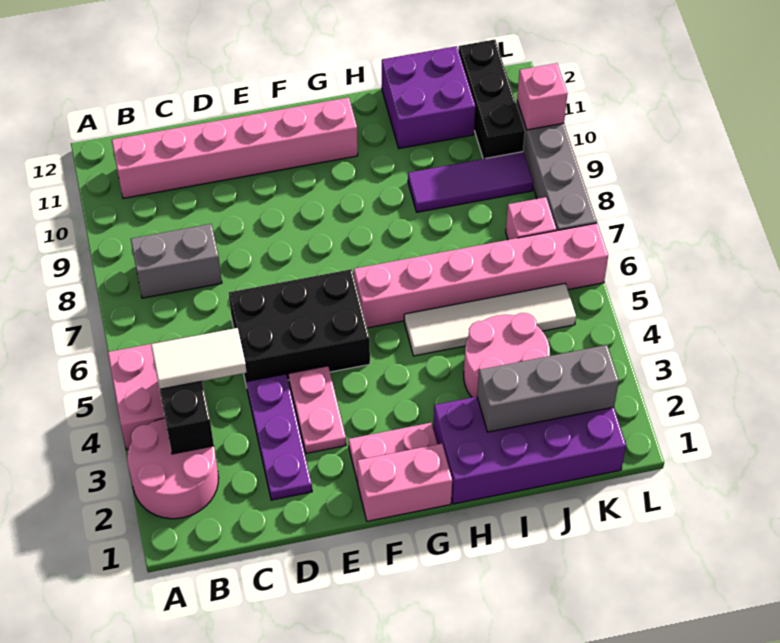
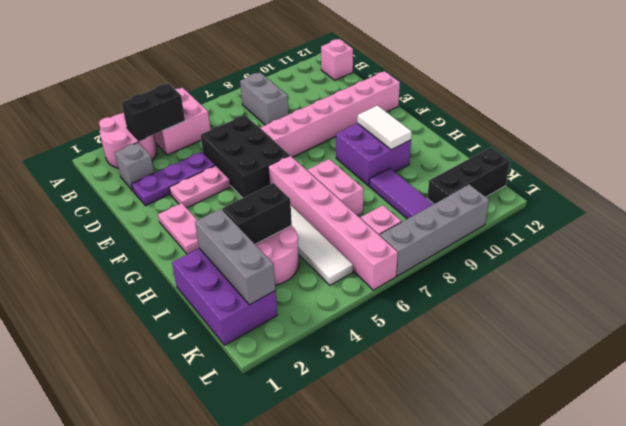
white 1x2 tile [151,328,246,389] -> white 1x2 tile moved to [357,105,412,150]
pink 1x6 brick [112,98,358,198] -> pink 1x6 brick turned to [261,71,400,157]
none -> grey 1x1 brick [115,143,154,191]
pink 1x2 brick [357,444,452,521] -> pink 1x2 brick moved to [308,159,364,216]
purple 2x4 brick [433,397,626,504] -> purple 2x3 brick [172,248,277,345]
none -> black 1x2 brick [222,183,292,244]
purple 2x2 brick [382,46,476,148] -> purple 2x2 brick moved to [336,123,411,186]
pink 1x1 brick [517,63,568,130] -> pink 1x1 brick moved to [321,39,353,80]

